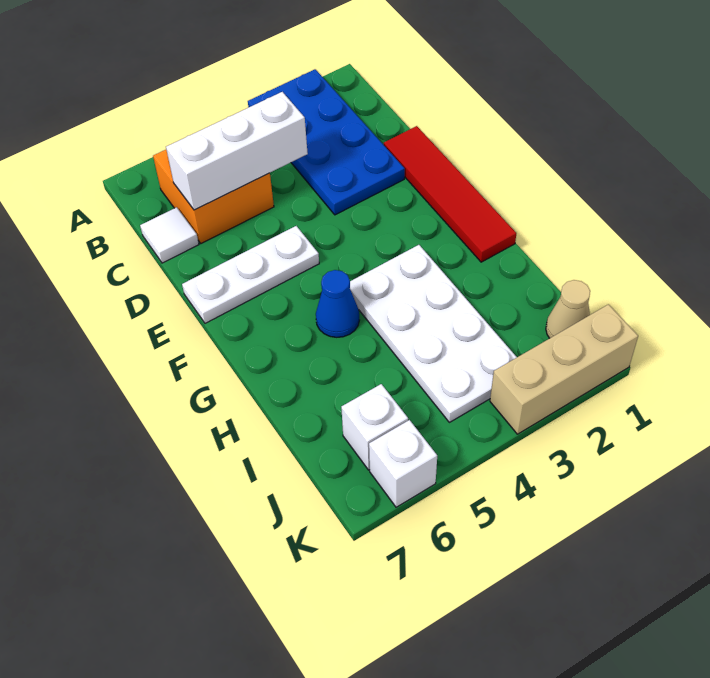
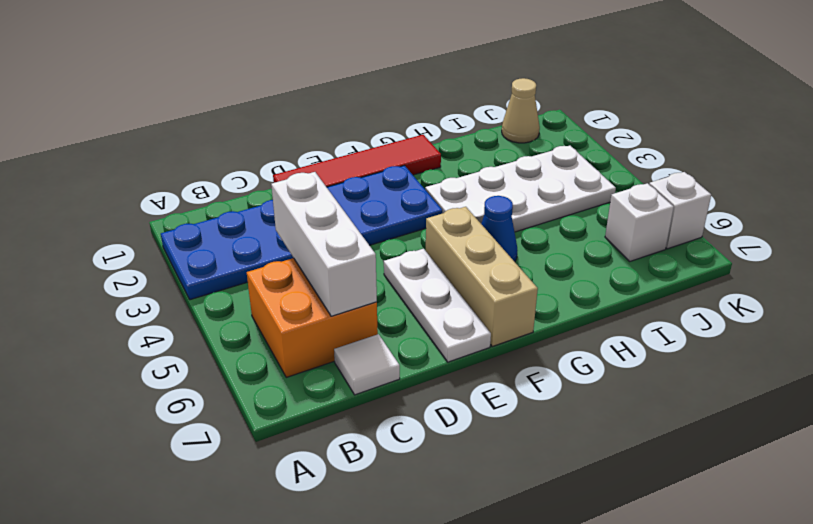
blue 2x4 plate [248,69,405,215] -> blue 2x6 plate [161,166,442,300]
tan 1x3 brick [490,304,638,434] -> tan 1x3 brick moved to [426,207,538,347]

